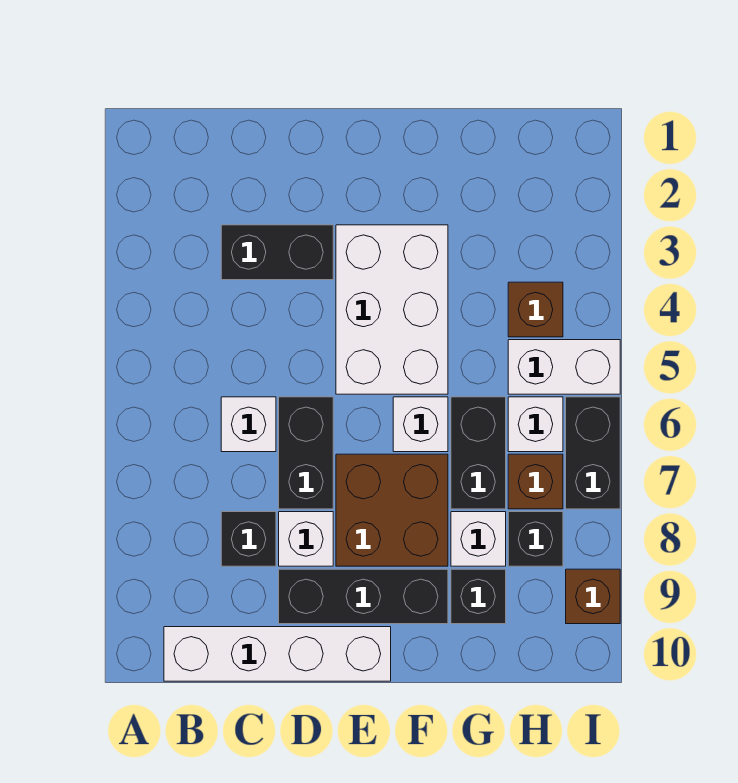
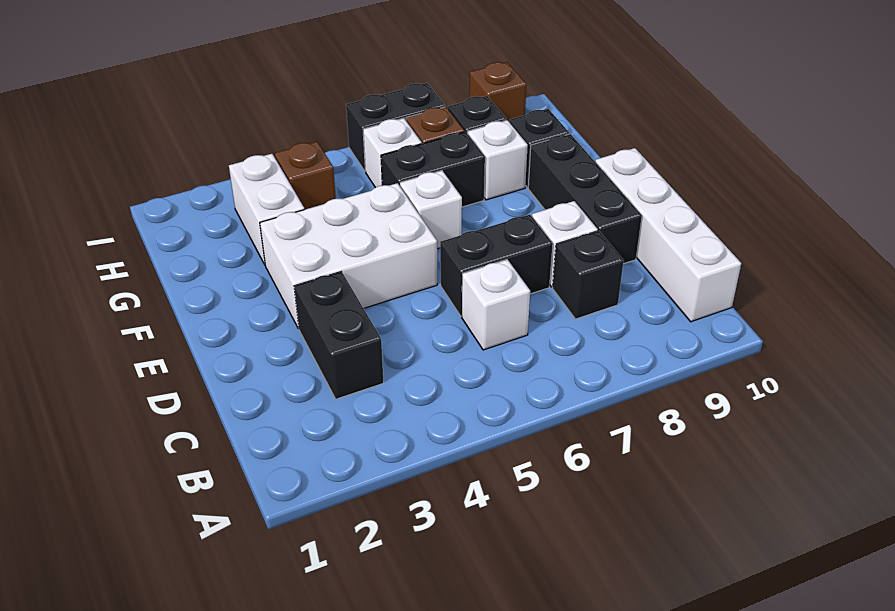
brown 2x2 brick [336,454,448,566] -> none
white 1x2 brick [508,340,620,394] -> white 1x2 brick moved to [229,154,305,264]

